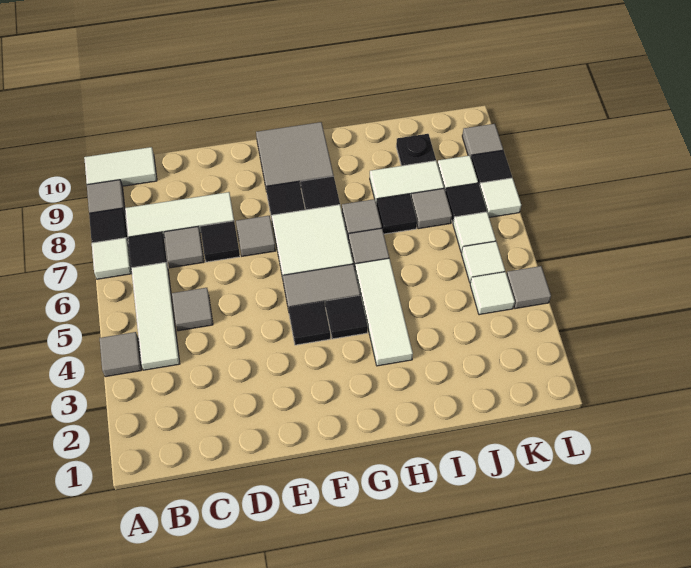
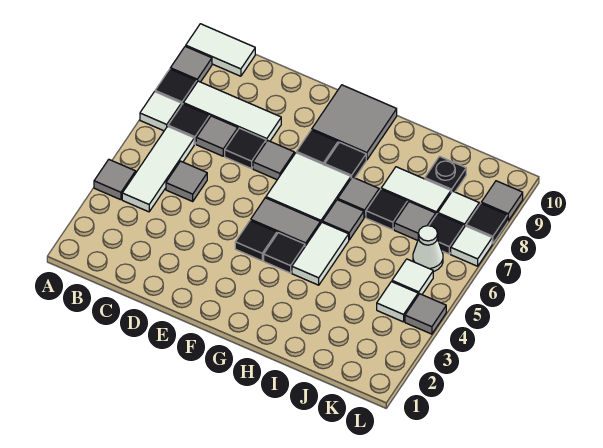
white 1x3 tile [355,258,413,366] -> white 1x2 tile [292,223,349,285]
white 1x1 tile [453,212,496,253] -> white 1x1 cone [413,226,443,272]

